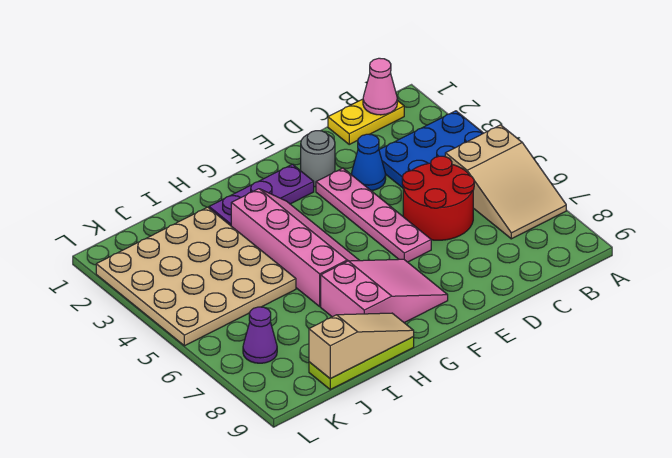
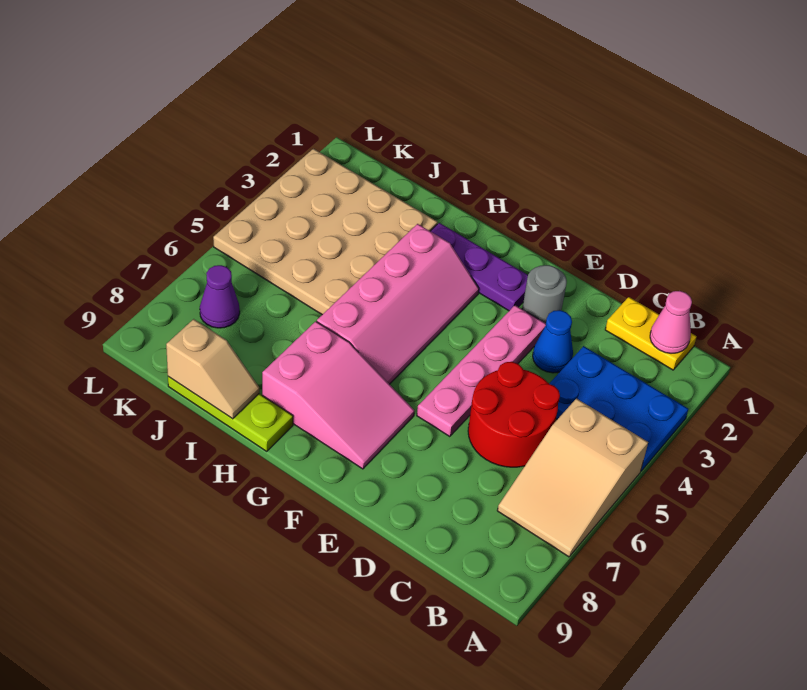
tan 1x3 slope [309,313,414,379] -> tan 1x2 slope [166,319,259,419]

